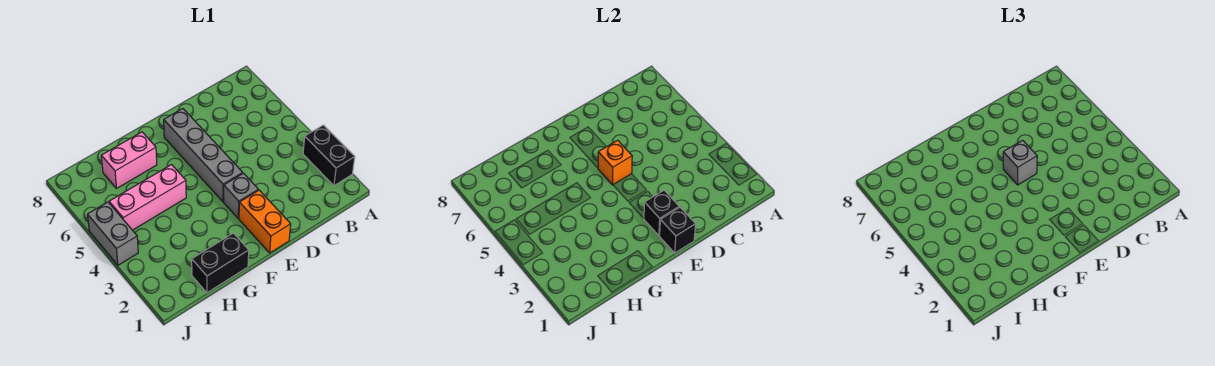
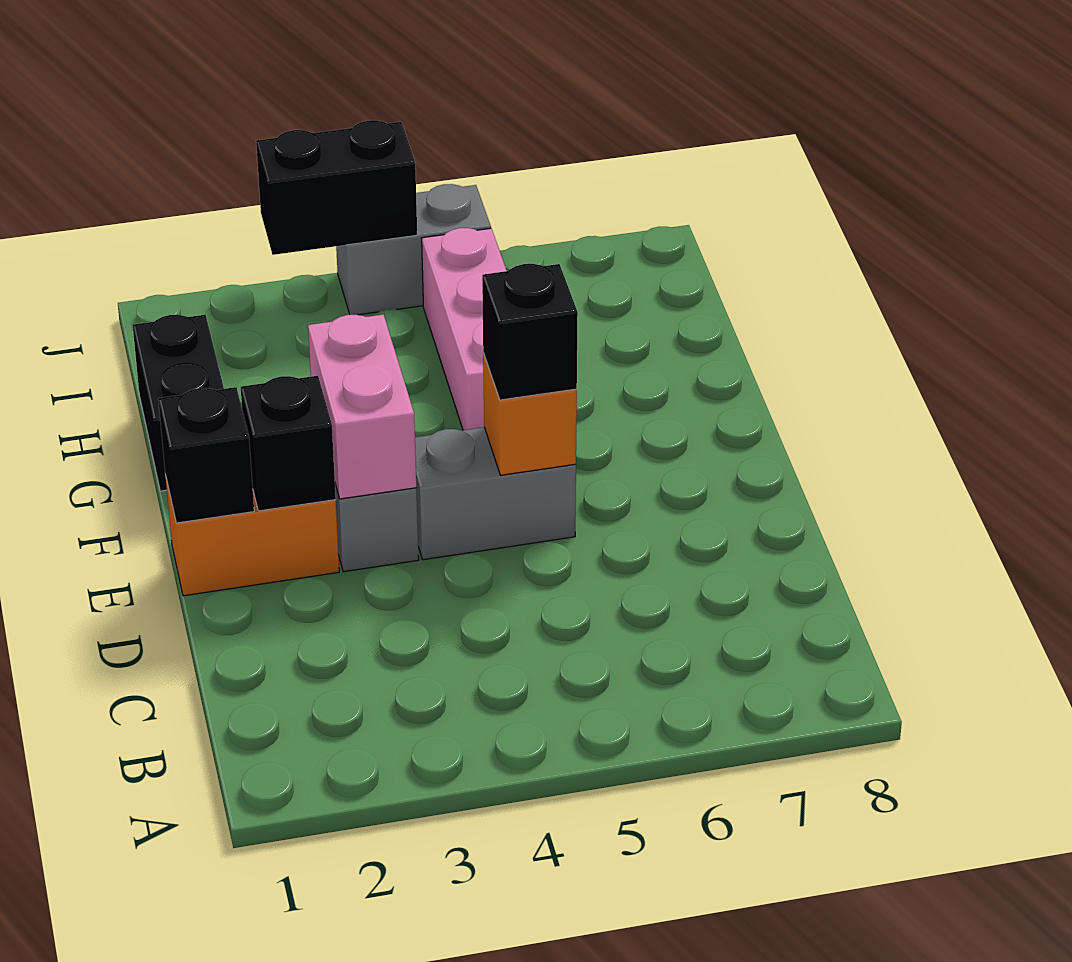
black 1x2 brick [303,125,355,186] -> black 1x2 brick moved to [256,120,417,255]
grey 1x4 brick [164,109,243,201] -> grey 1x2 brick [415,427,576,560]
grey 1x1 brick [1003,140,1037,185] -> black 1x1 brick [482,264,578,400]
pink 1x2 brick [101,132,157,188] -> pink 1x2 brick moved to [308,314,416,499]

